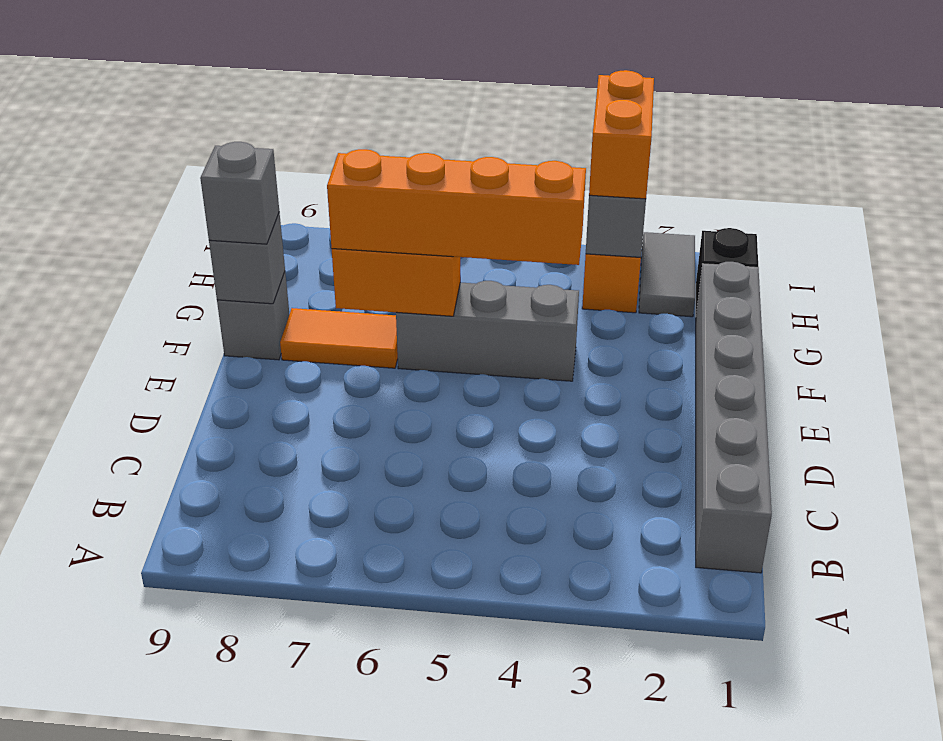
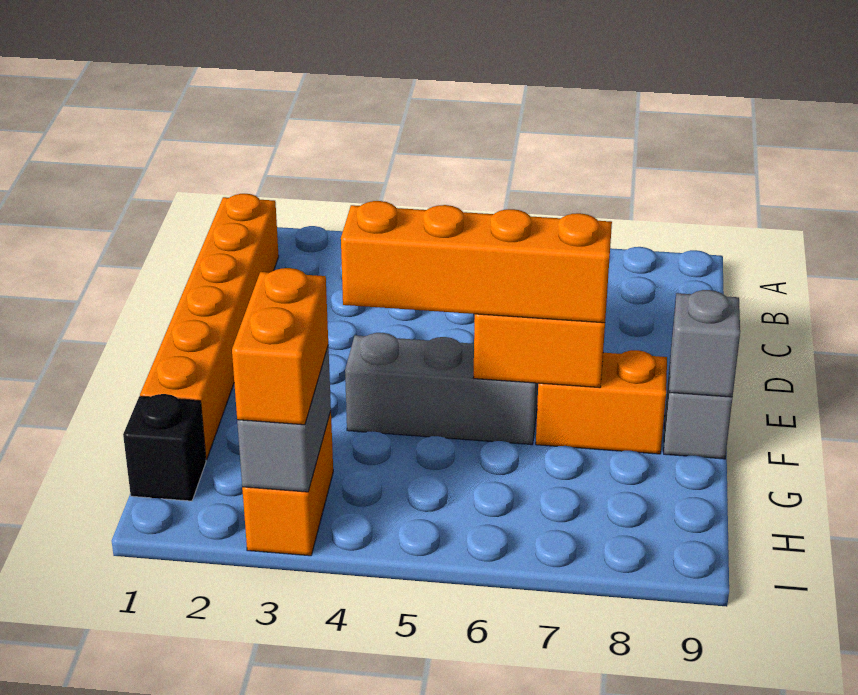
grey 1x6 brick [696,262,772,573] -> orange 1x6 brick [140,194,279,460]
orange 1x2 tile [280,308,398,368] -> orange 1x2 brick [536,350,667,454]
grey 1x1 brick [200,142,279,244] -> none
grey 1x2 tile [639,232,695,317] -> none

